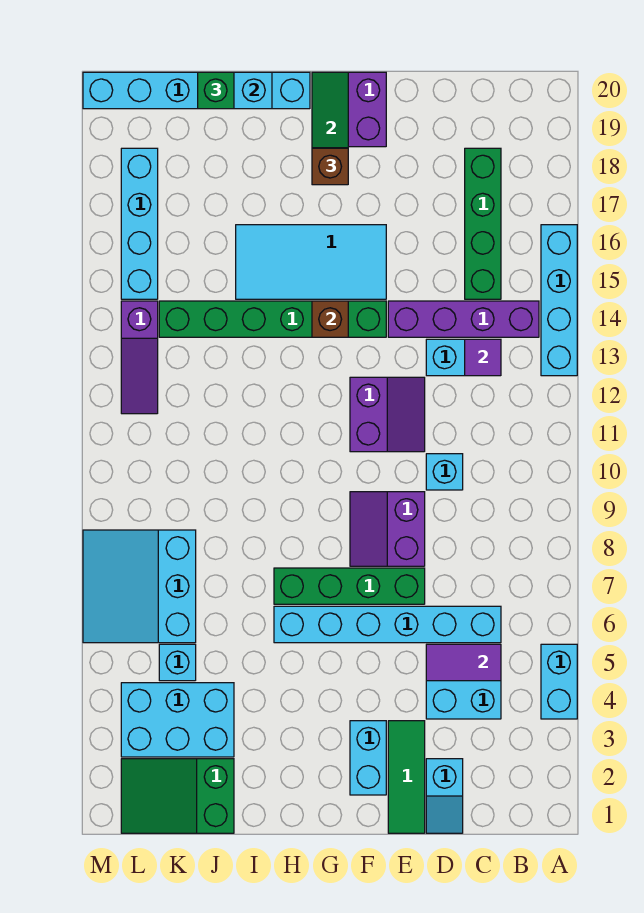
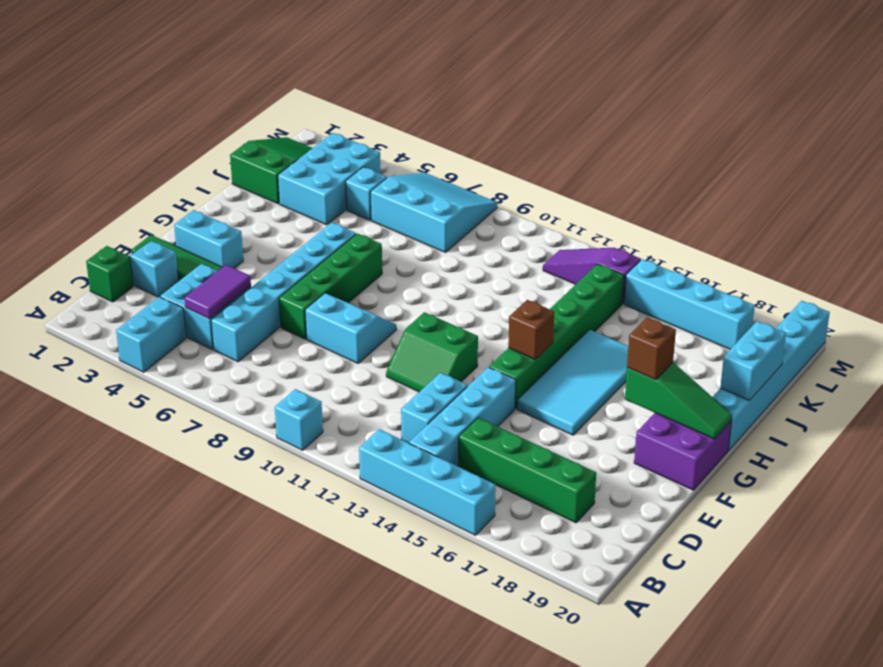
cyan 1x2 brick [541,644,577,719] -> cyan 1x2 brick turned to [116,297,186,372]
purple 1x4 brick [388,301,539,337] -> cyan 1x4 brick [409,367,516,466]
purple 1x1 tile [465,339,501,376] -> none
cyan 1x1 brick [426,454,463,490] -> cyan 1x1 brick moved to [275,389,323,450]
purple 2x2 slope [350,492,425,566] -> cyan 2x2 slope [305,293,397,363]
purple 2x2 slope [350,377,425,452] -> green 2x2 slope [386,312,478,392]
green 1x1 brick [198,72,234,109] -> green 1x1 brick moved to [86,246,133,302]

